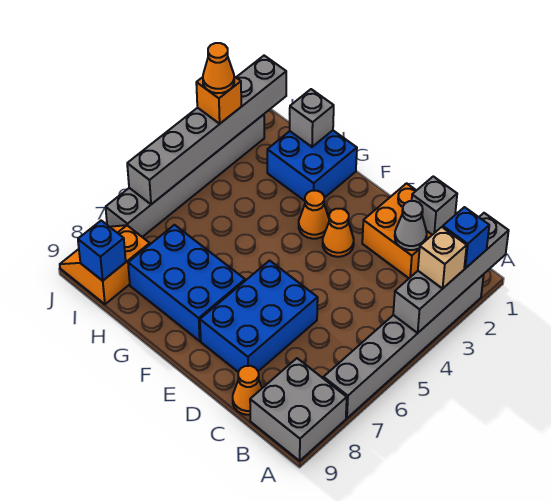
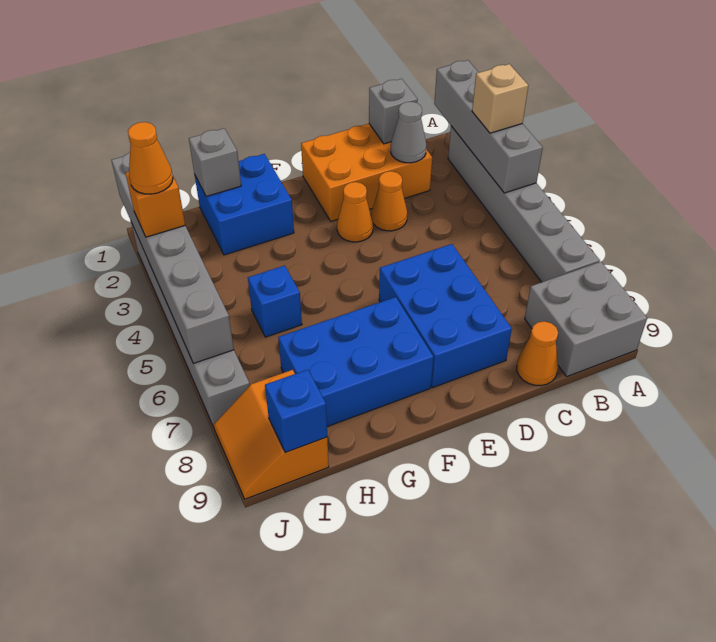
blue 1x1 brick [443,207,489,268] -> blue 1x1 brick moved to [248,266,302,337]
orange 2x2 brick [362,183,432,278] -> orange 2x3 brick [301,124,432,221]
orange 1x1 cone [299,191,329,239] -> orange 1x1 cone moved to [372,171,407,231]

